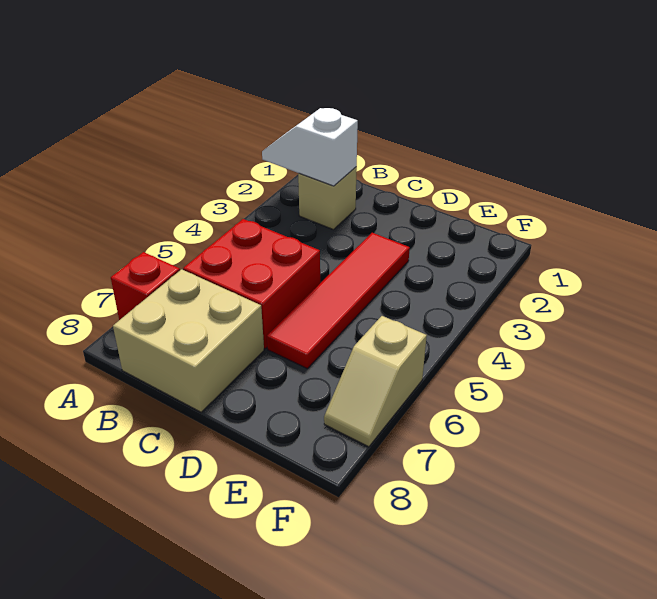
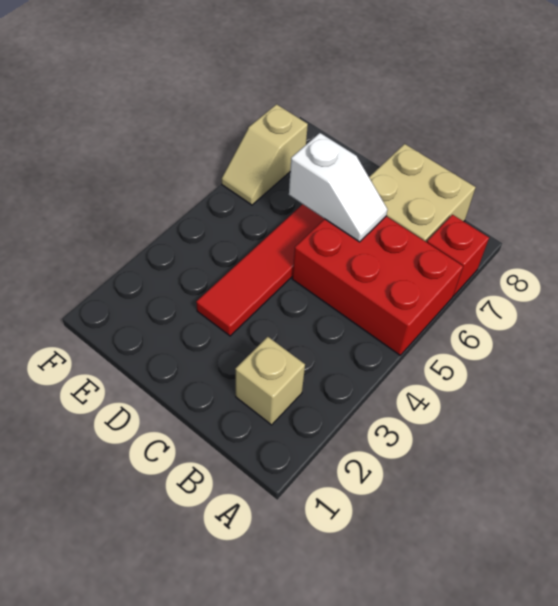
white 1x2 slope [262,108,358,186] -> white 1x2 slope moved to [289,133,388,242]
red 2x2 brick [183,219,320,349] -> red 2x3 brick [292,216,463,355]
tan 1x2 slope [324,316,427,447] -> tan 1x2 slope turned to [222,104,308,205]

